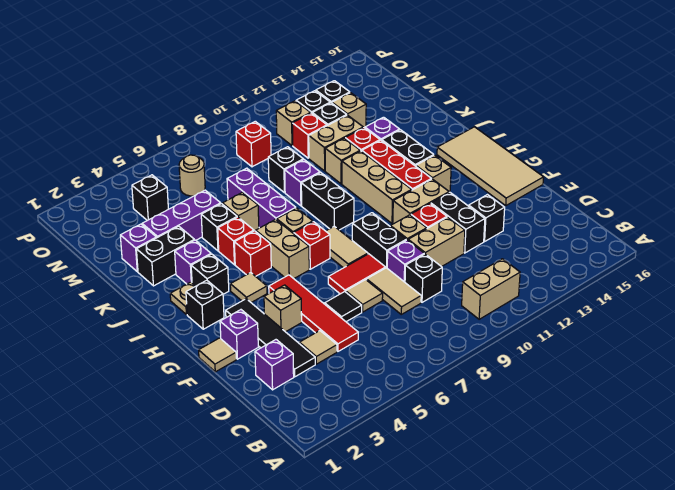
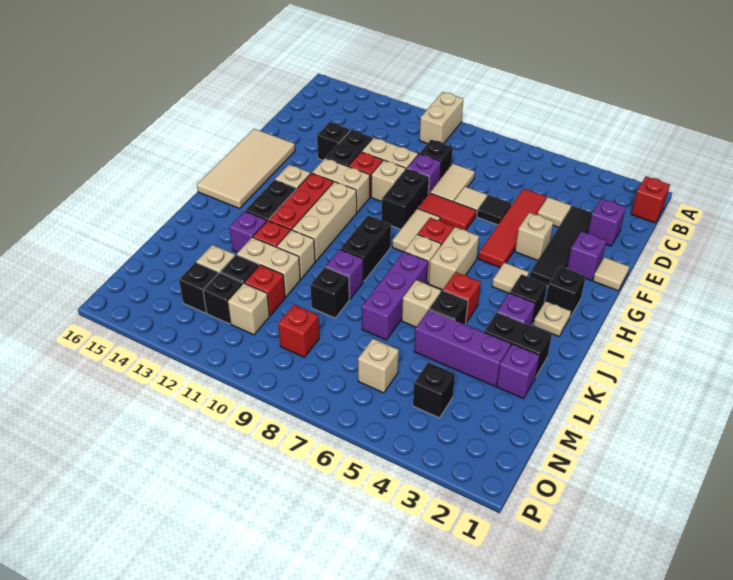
tan 1x2 brick [462,259,520,319] -> tan 1x2 brick turned to [419,92,463,144]
red 1x1 brick [234,231,271,276] -> red 1x1 brick moved to [631,176,670,223]
tan 1x1 round brick [179,155,205,196] -> tan 1x1 brick [358,339,399,393]

